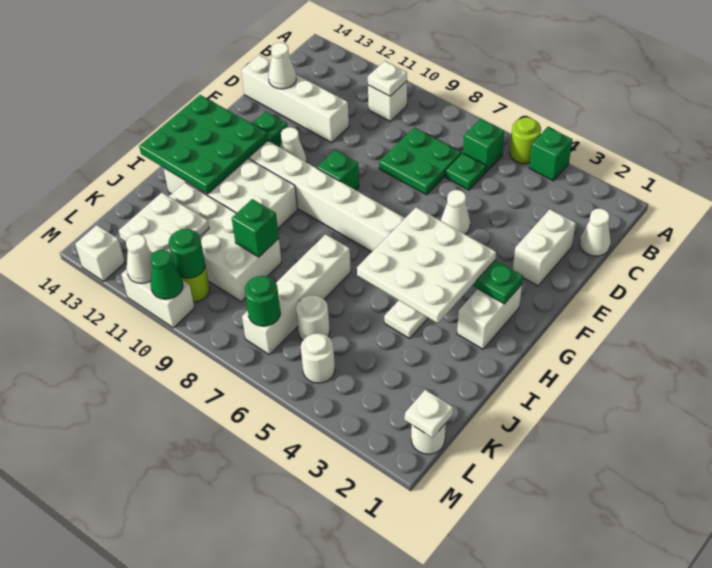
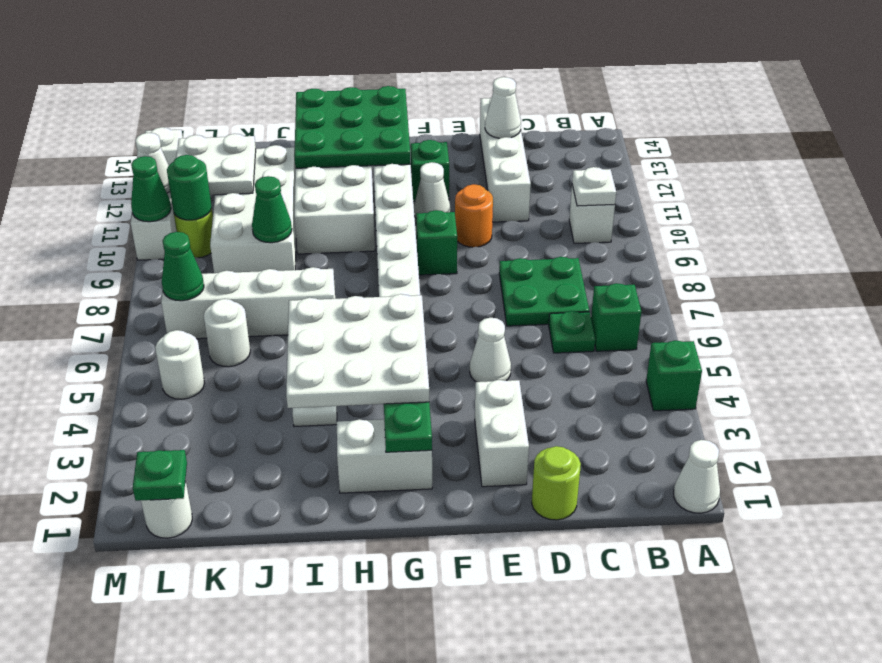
lime 1x1 round brick [510,117,541,164] -> lime 1x1 round brick moved to [532,446,581,520]
white 1x1 cone [580,208,611,256] -> white 1x1 cone moved to [674,440,720,513]
white 1x2 brick [513,209,576,286] -> white 1x2 brick turned to [475,380,529,487]
none -> orange 1x1 round brick [455,184,493,247]
green 1x1 brick [232,199,279,257] -> green 1x1 cone [252,176,292,243]
white 1x1 plate [405,390,453,438] -> green 1x1 plate [133,450,187,501]
green 1x1 round brick [245,276,280,326] -> green 1x1 cone [162,232,204,301]

